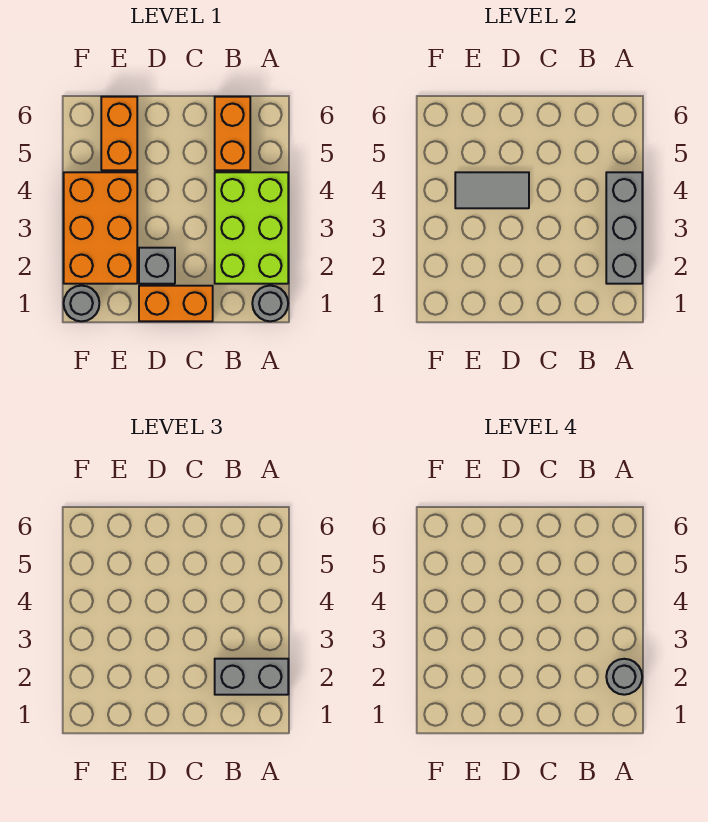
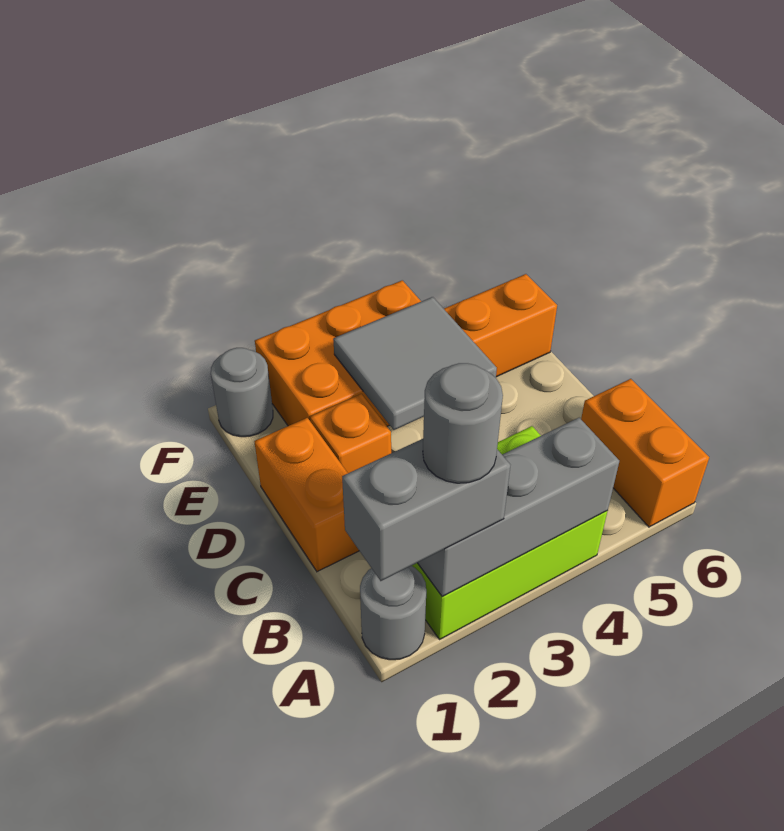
grey 1x2 brick [215,659,288,695] -> grey 1x2 brick turned to [342,439,510,581]
orange 1x2 brick [215,97,250,170] -> orange 1x2 brick turned to [581,379,709,527]
grey 1x1 brick [139,248,175,284] -> orange 1x1 brick [310,394,391,473]
grey 1x2 tile [455,172,529,208] -> grey 2x2 tile [333,297,497,430]

